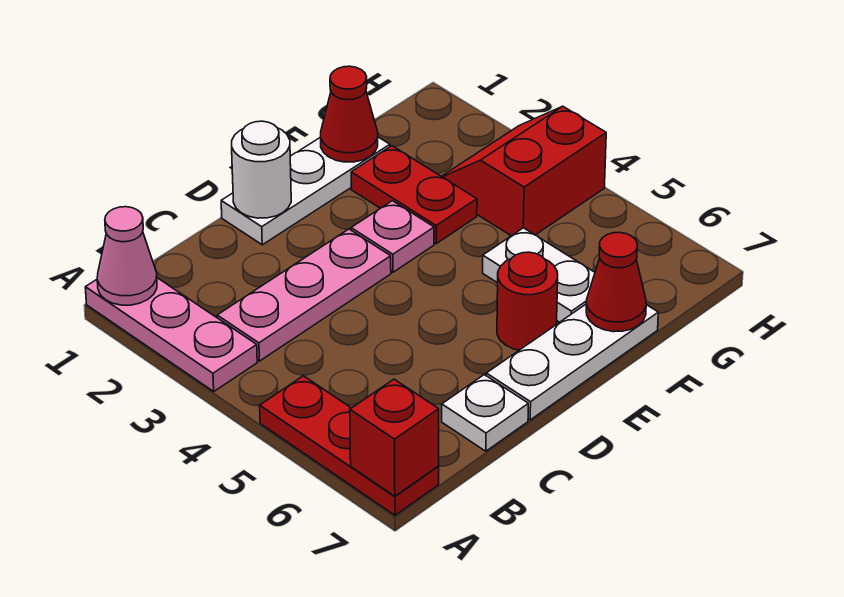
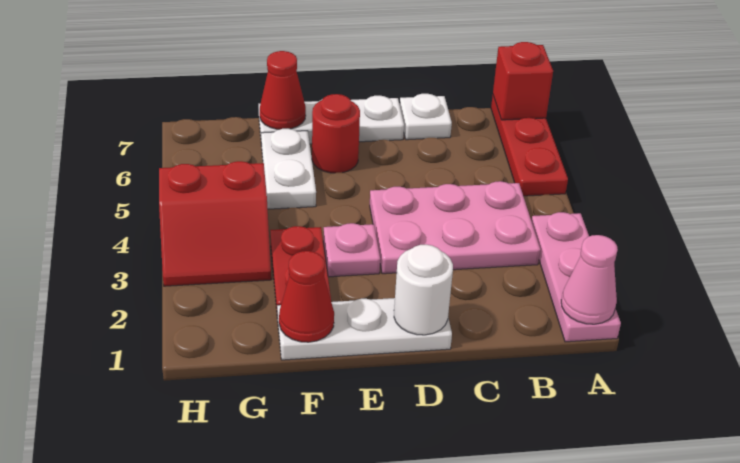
pink 1x3 plate [217,229,391,361] -> pink 2x3 plate [370,181,540,274]

